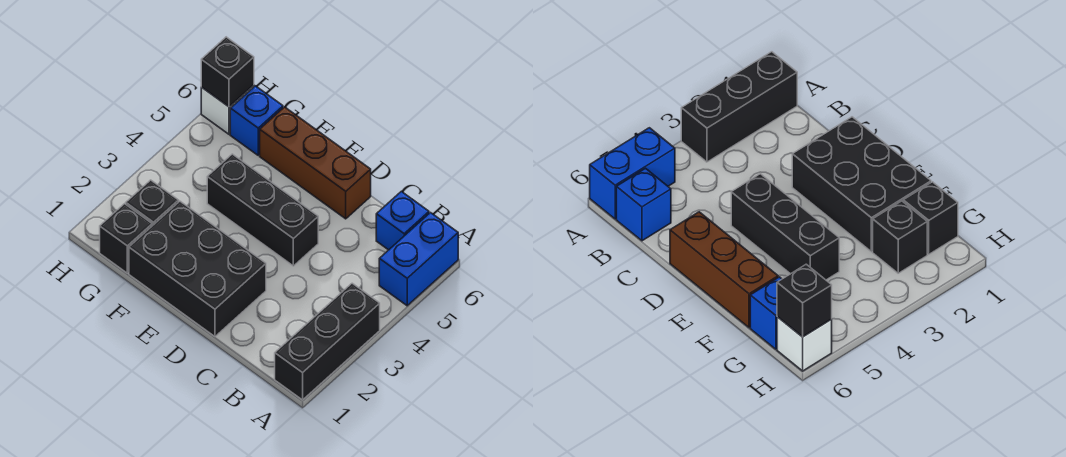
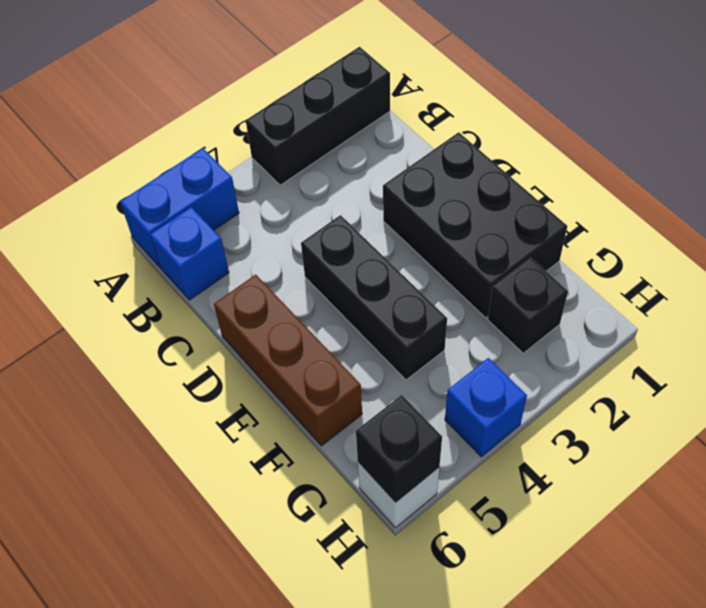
black 1x1 brick [100,204,152,273] -> none
blue 1x1 brick [230,86,283,155] -> blue 1x1 brick moved to [445,358,527,457]

